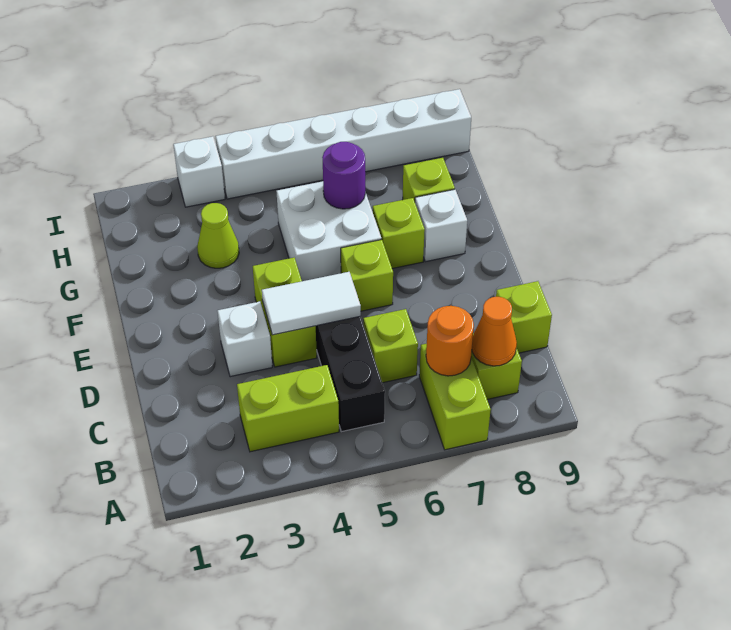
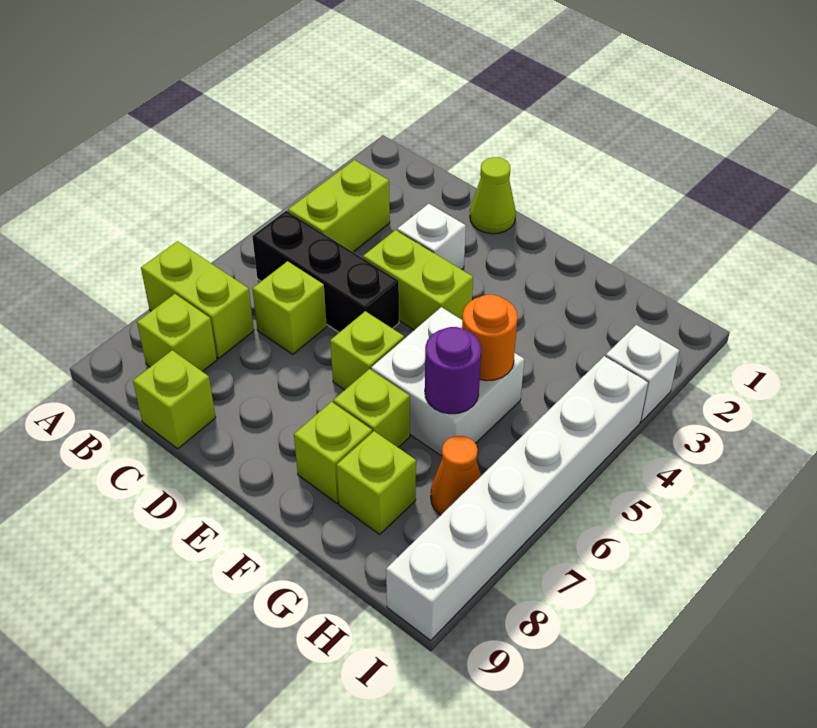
orange 1x1 round brick [426,305,474,376] -> orange 1x1 round brick moved to [462,295,518,381]
orange 1x1 cone [472,297,517,366] -> orange 1x1 cone moved to [431,436,481,515]
white 1x2 tile [262,272,361,335] -> none
white 1x1 brick [415,189,467,262] -> lime 1x1 brick [294,402,372,503]
lime 1x1 cone [197,203,239,268] -> lime 1x1 cone moved to [470,157,516,234]

